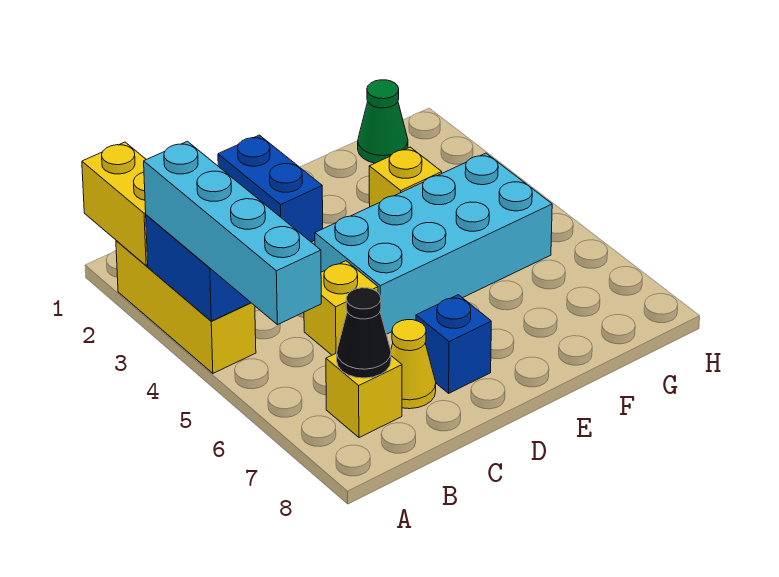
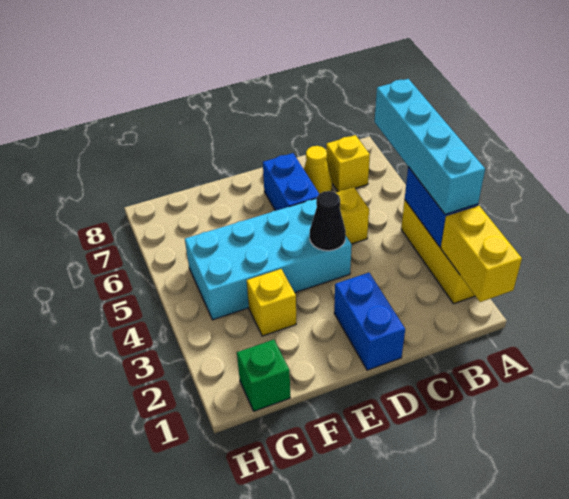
black 1x1 cone [337,288,391,378] -> black 1x1 cone moved to [310,191,346,251]
blue 1x1 brick [416,295,491,393] -> blue 1x2 brick [263,153,319,211]
green 1x1 cone [358,80,408,163] -> green 1x1 brick [237,340,290,411]

